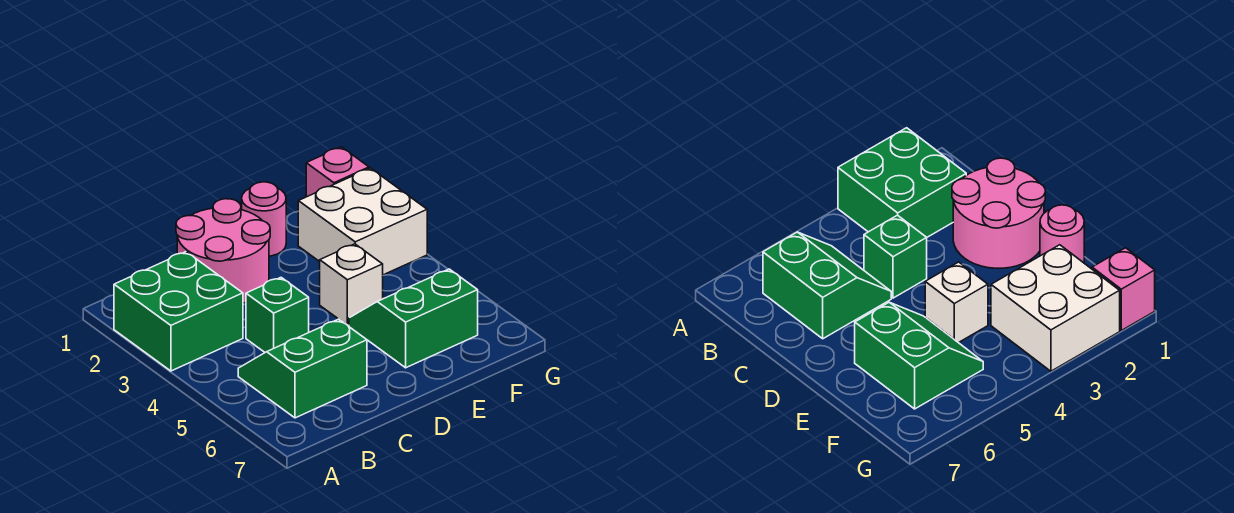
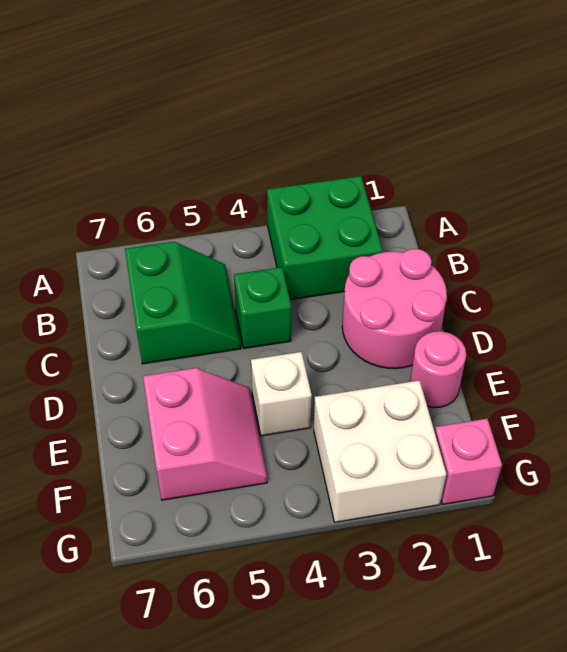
green 2x2 slope [349,269,478,368] -> pink 2x2 slope [143,368,267,500]

